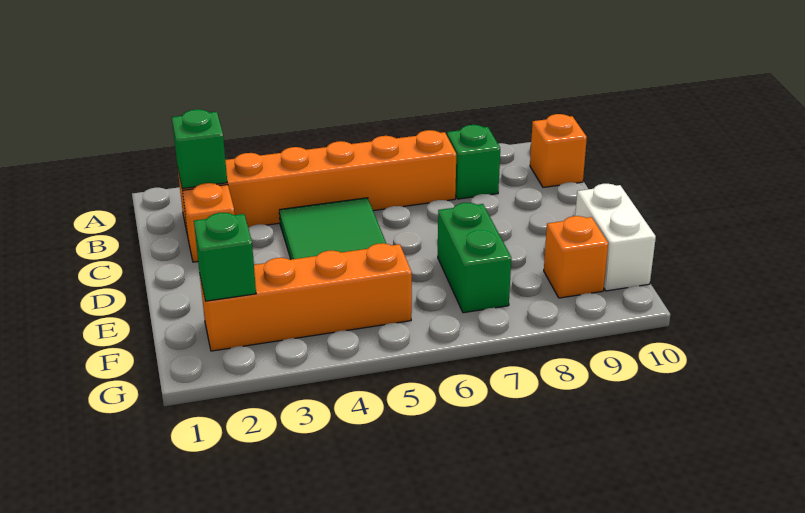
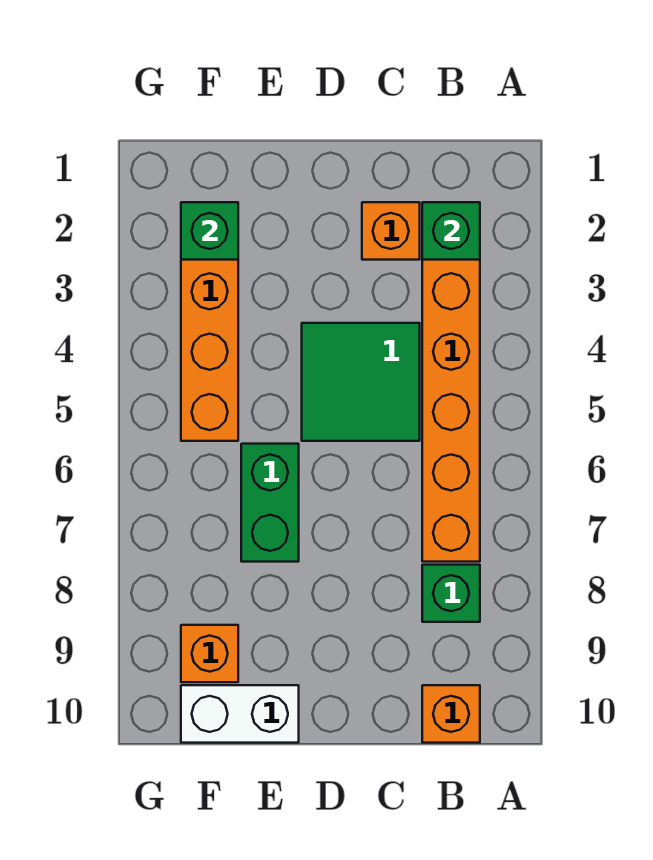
green 1x2 brick [438,203,511,313] -> green 1x2 brick turned to [241,444,299,562]

